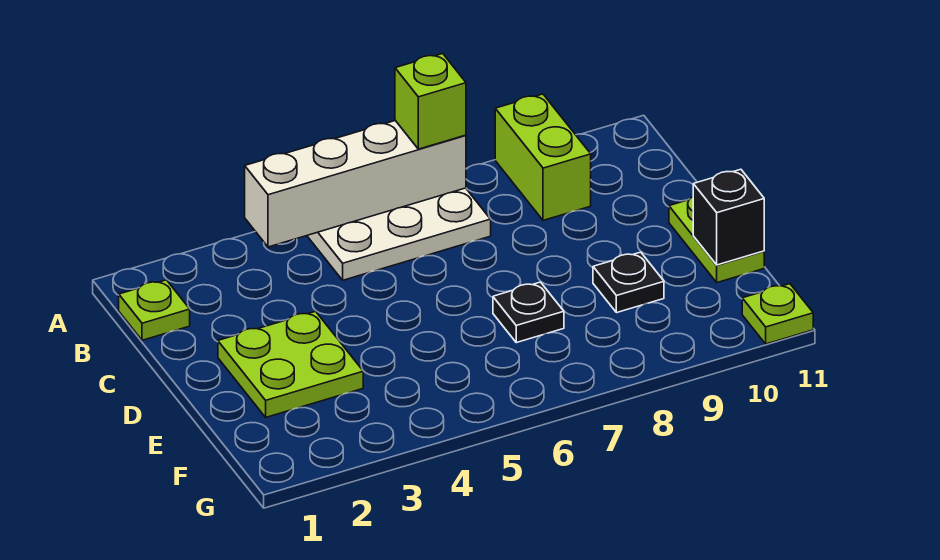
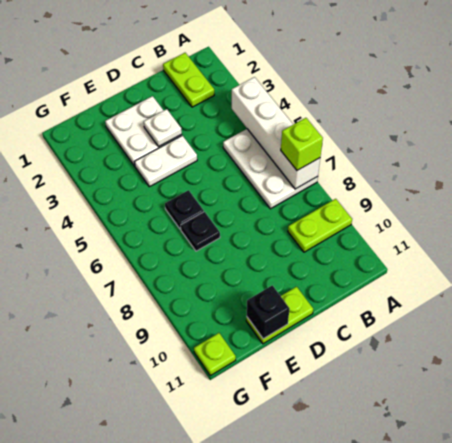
lime 1x2 brick [495,94,591,220] -> lime 1x2 plate [288,199,352,252]
lime 1x1 plate [119,280,190,340] -> lime 1x2 plate [163,53,214,107]
lime 2x2 plate [218,311,363,417] -> white 2x2 plate [105,96,182,166]
none -> white 1x1 plate [144,109,182,147]
none -> white 1x2 plate [135,136,197,187]
black 1x1 plate [593,252,664,313] -> black 1x1 plate moved to [165,190,204,229]

